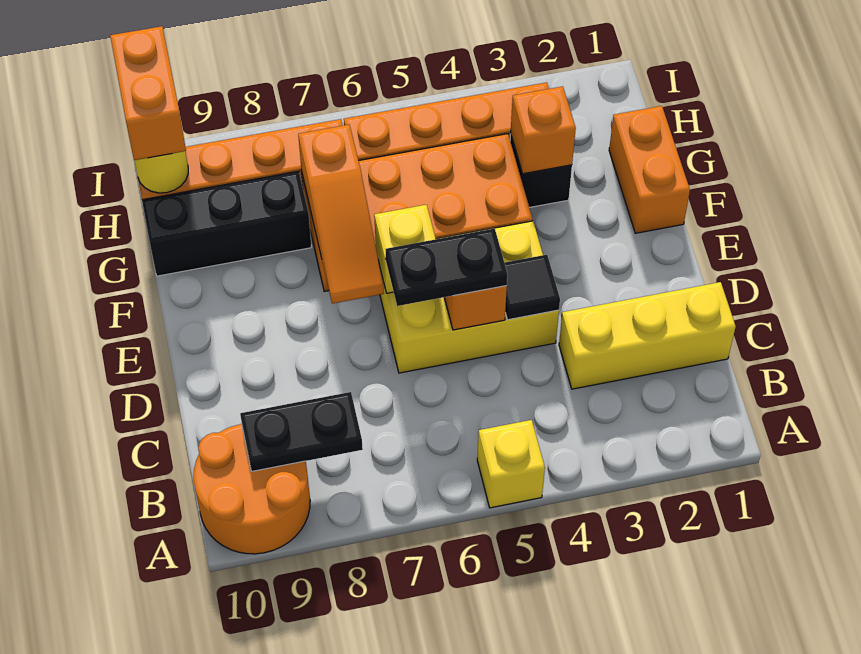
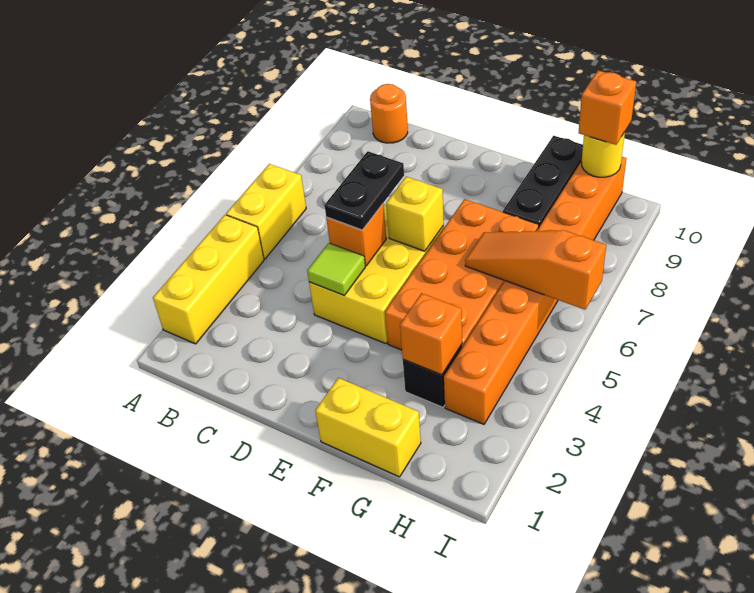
yellow 1x1 brick [477,420,545,508] -> yellow 1x2 brick [226,164,306,259]
orange 2x2 round brick [193,424,310,554] -> orange 1x1 round brick [370,84,408,143]
black 1x2 plate [240,392,363,471] -> none
yellow 1x3 brick [559,282,736,389] -> yellow 1x3 brick moved to [153,215,264,344]
black 1x1 tile [504,255,560,320] -> lime 1x1 tile [307,243,365,295]
orange 1x3 slope [298,125,384,304] -> orange 1x3 slope moved to [465,230,606,310]
orange 1x2 brick [609,106,690,233] -> yellow 1x2 brick [315,378,421,477]
orange 1x2 brick [110,26,186,160] -> orange 1x1 brick [579,70,636,145]

